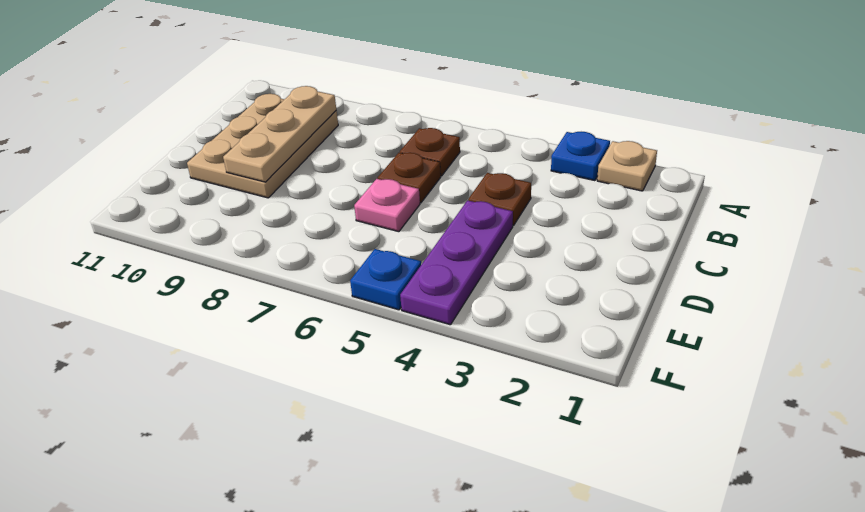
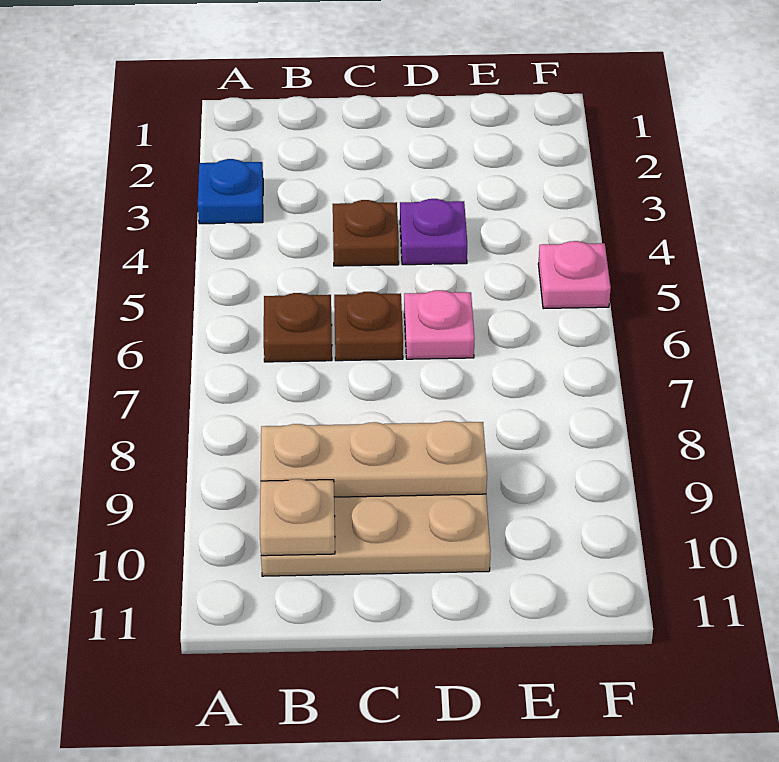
tan 1x1 plate [597,141,657,191] -> tan 1x1 plate moved to [260,479,335,556]
purple 1x3 plate [400,200,513,325] -> purple 1x1 plate [400,199,467,265]
blue 1x1 plate [350,249,421,310] -> pink 1x1 plate [538,241,611,309]

